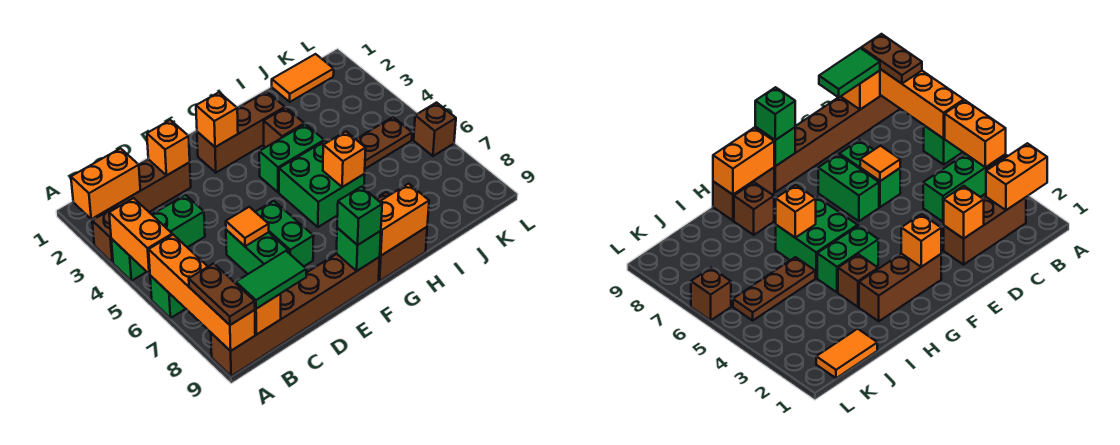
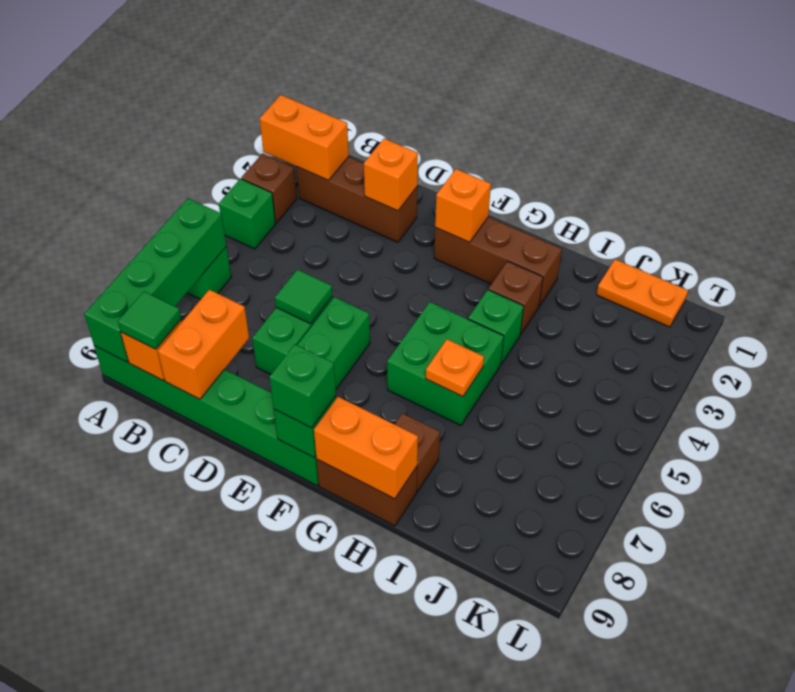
green 1x3 brick [111,195,205,281] -> green 1x1 brick [219,179,276,249]
orange 1x2 brick [109,198,172,274] -> orange 1x2 brick moved to [158,290,249,399]
orange 1x4 brick [149,235,255,351] -> green 1x4 brick [84,198,226,362]
brown 1x2 plate [189,263,255,325] -> none
brown 1x6 brick [211,254,380,376] -> green 1x6 brick [94,346,319,486]
green 1x2 tile [236,251,306,309] -> green 1x1 tile [118,291,181,349]
orange 1x1 tile [226,207,269,246] -> green 1x1 tile [275,270,332,324]
green 1x2 brick [259,124,324,192] -> green 1x1 brick [468,290,524,364]
orange 1x1 brick [323,132,366,187] -> orange 1x1 plate [426,339,484,397]
brown 1x3 plate [356,117,412,169] -> none
orange 1x2 tile [272,54,334,102] -> orange 1x2 plate [597,259,688,327]
brown 1x1 brick [414,103,456,156] -> none

